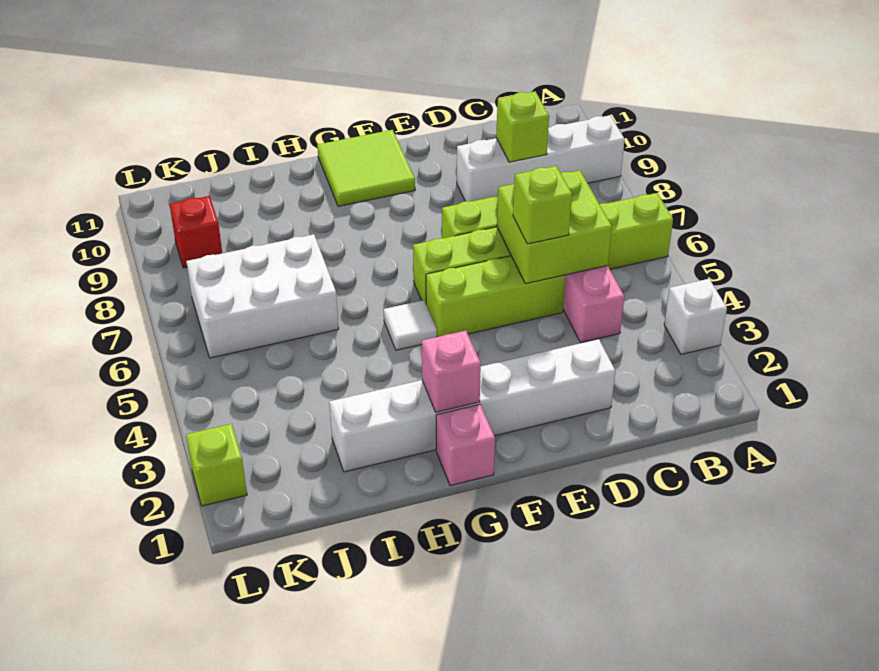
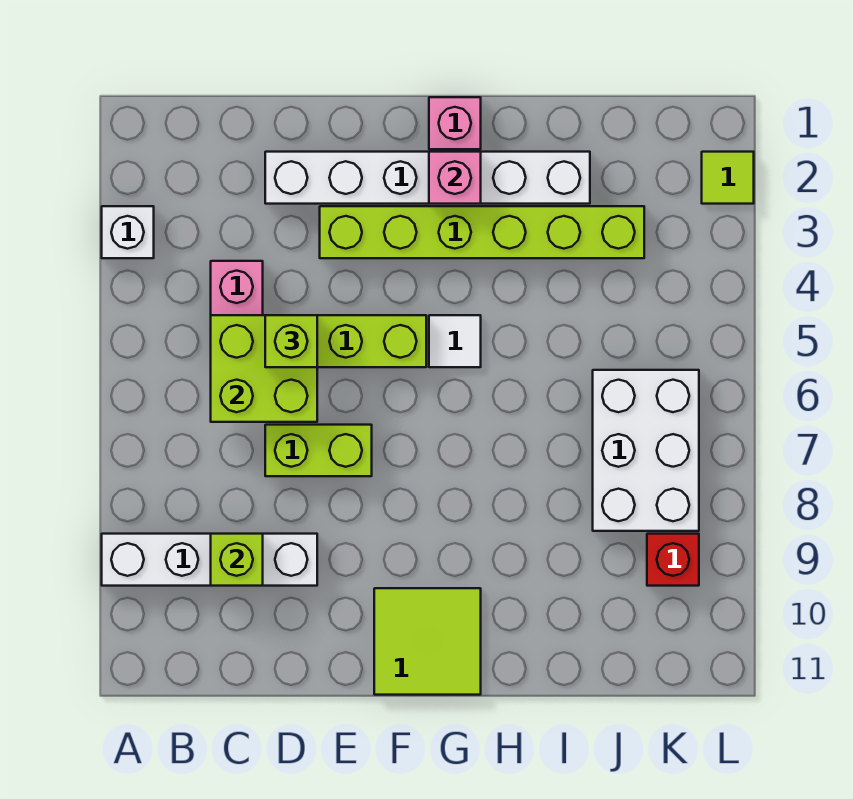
lime 1x6 brick [413,193,673,303] -> lime 1x6 brick moved to [320,206,644,258]
white 2x3 brick [186,234,339,358] -> white 2x3 brick turned to [593,370,699,531]
lime 1x1 brick [186,424,247,506] -> lime 1x1 tile [702,152,754,204]

